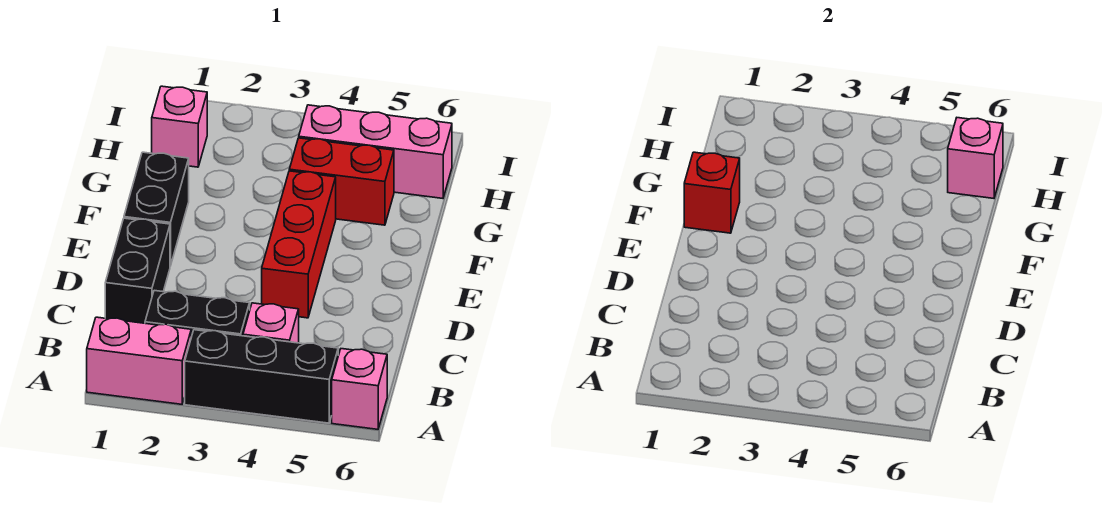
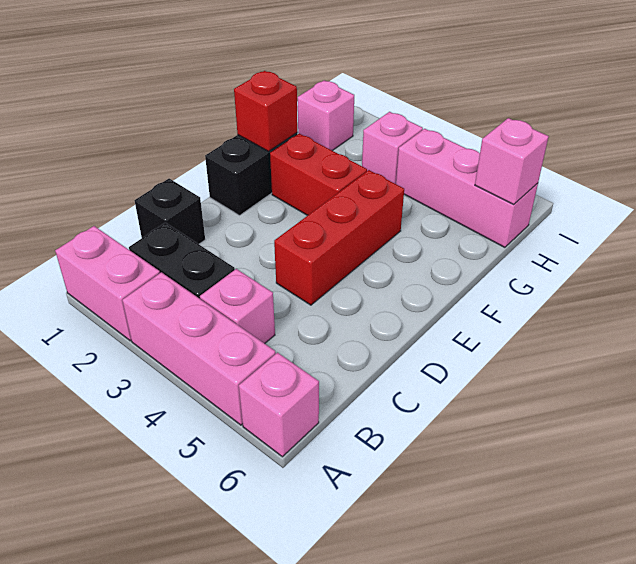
black 1x3 brick [185,330,338,423] -> pink 1x3 brick [122,272,276,425]
black 1x2 brick [105,218,170,323] -> black 1x1 brick [135,179,205,244]
red 1x2 brick [289,138,394,225] -> red 1x2 brick moved to [270,134,367,215]
none -> pink 1x1 brick [362,112,423,184]

